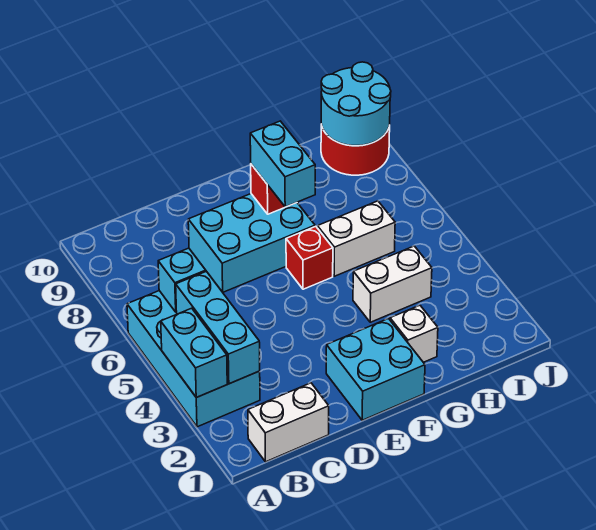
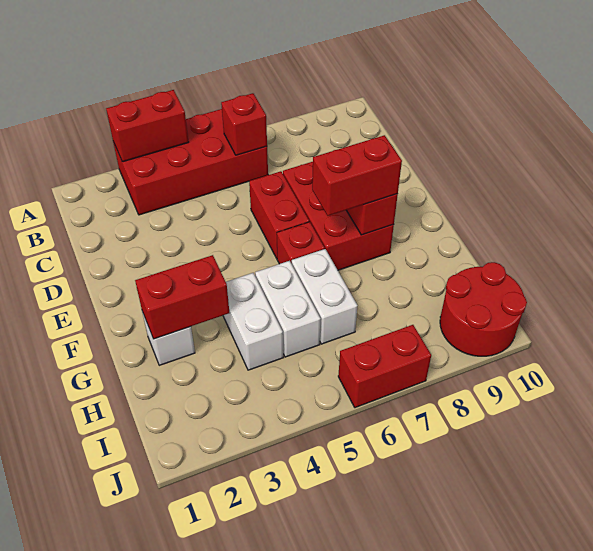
cyan 2x4 brick [127,291,260,427] -> red 2x4 brick [113,109,268,215]
cyan 1x2 brick [161,308,227,397] -> red 1x2 brick [106,90,189,162]
white 1x2 brick [248,383,329,462] -> white 1x2 brick moved to [255,261,321,357]
cyan 1x3 brick [176,271,260,384] -> none
cyan 1x1 brick [158,248,206,312] -> red 1x1 brick [221,93,267,155]
none -> red 1x2 brick [249,171,309,258]
cyan 2x3 brick [188,194,315,292] -> red 2x3 brick [283,162,394,270]
cyan 2x2 brick [326,319,425,420] -> none
cyan 1x2 brick [250,121,315,207] -> red 1x2 brick [312,135,402,216]
none -> red 1x2 brick [135,255,229,339]
cyan 2x2 round brick [321,62,391,146] -> none
none -> red 1x2 brick [338,325,431,408]

